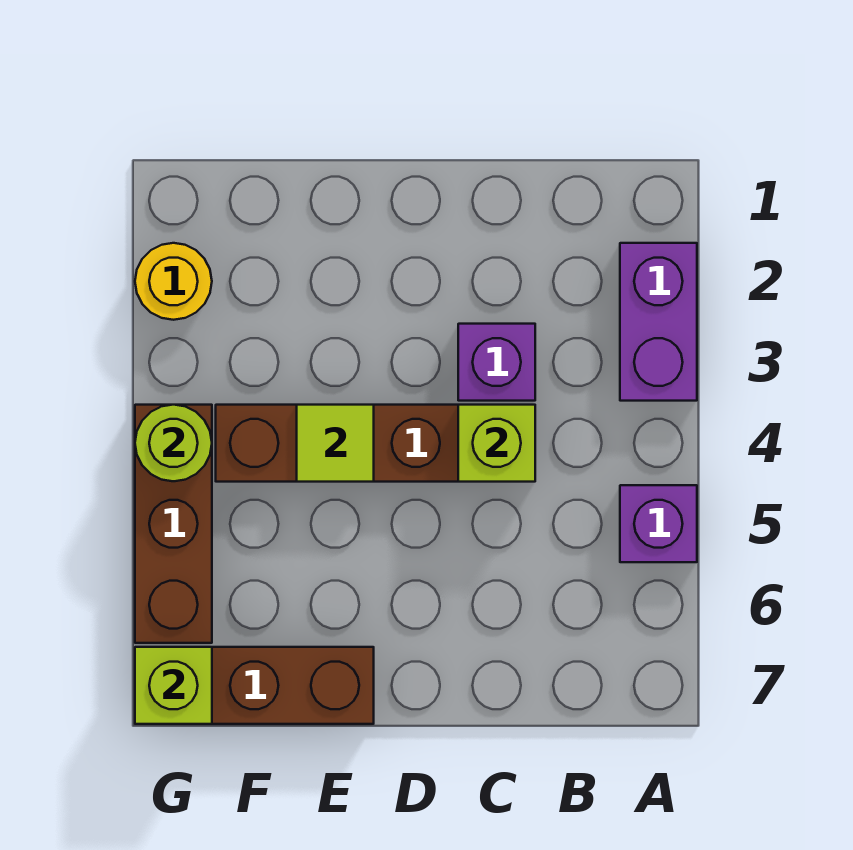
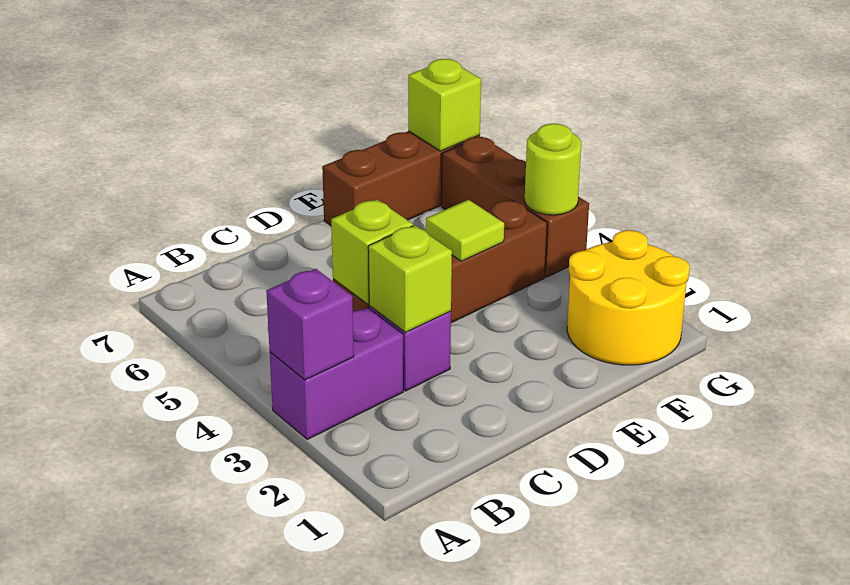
purple 1x2 brick [620,243,697,401] -> purple 1x2 brick turned to [270,308,403,439]
purple 1x1 brick [620,485,697,562] -> purple 1x1 brick moved to [266,269,354,380]
none -> lime 1x1 brick [368,225,452,332]
yellow 1x1 round brick [135,243,212,320] -> yellow 2x2 round brick [567,230,690,365]

